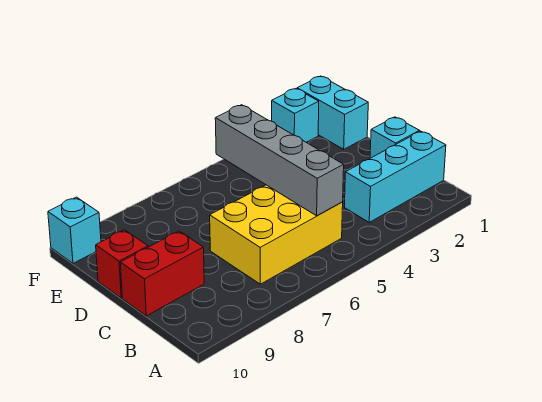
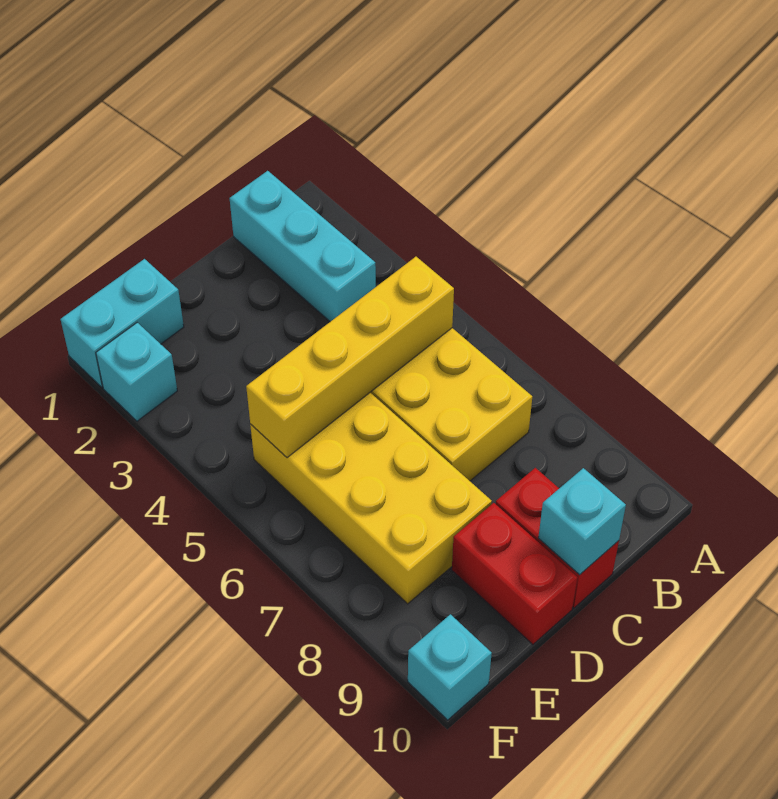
grey 1x4 brick [215,105,344,216] -> yellow 1x4 brick [246,257,454,458]
cyan 1x1 brick [370,117,419,158] -> cyan 1x1 brick moved to [538,468,626,575]
none -> yellow 2x4 brick [250,393,492,604]
red 1x1 brick [96,230,148,298] -> red 1x2 brick [452,503,577,644]

